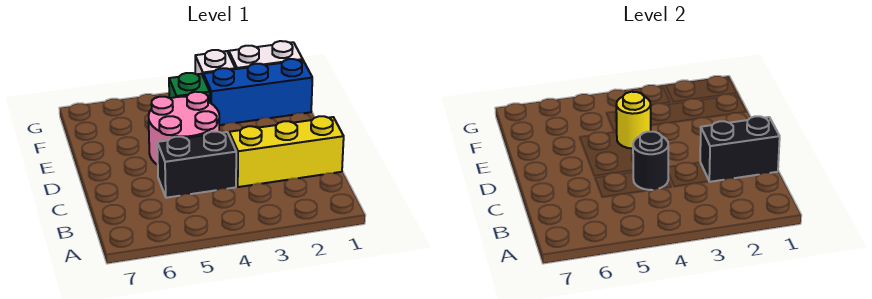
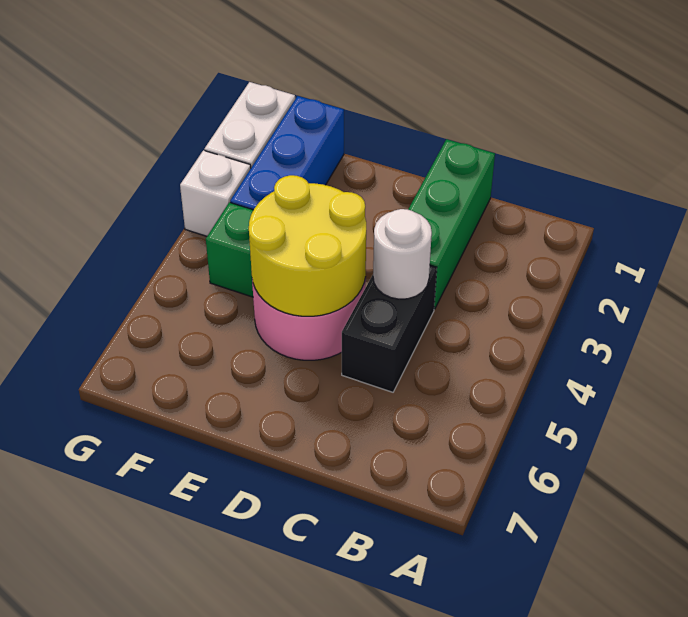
yellow 1x3 brick [229,116,344,187] -> green 1x3 brick [408,139,495,309]
black 1x2 brick [700,116,780,182] -> none
black 1x1 round brick [633,132,668,190] -> white 1x1 round brick [373,209,432,299]
yellow 1x1 round brick [616,92,651,149] -> yellow 2x2 round brick [249,175,366,316]

